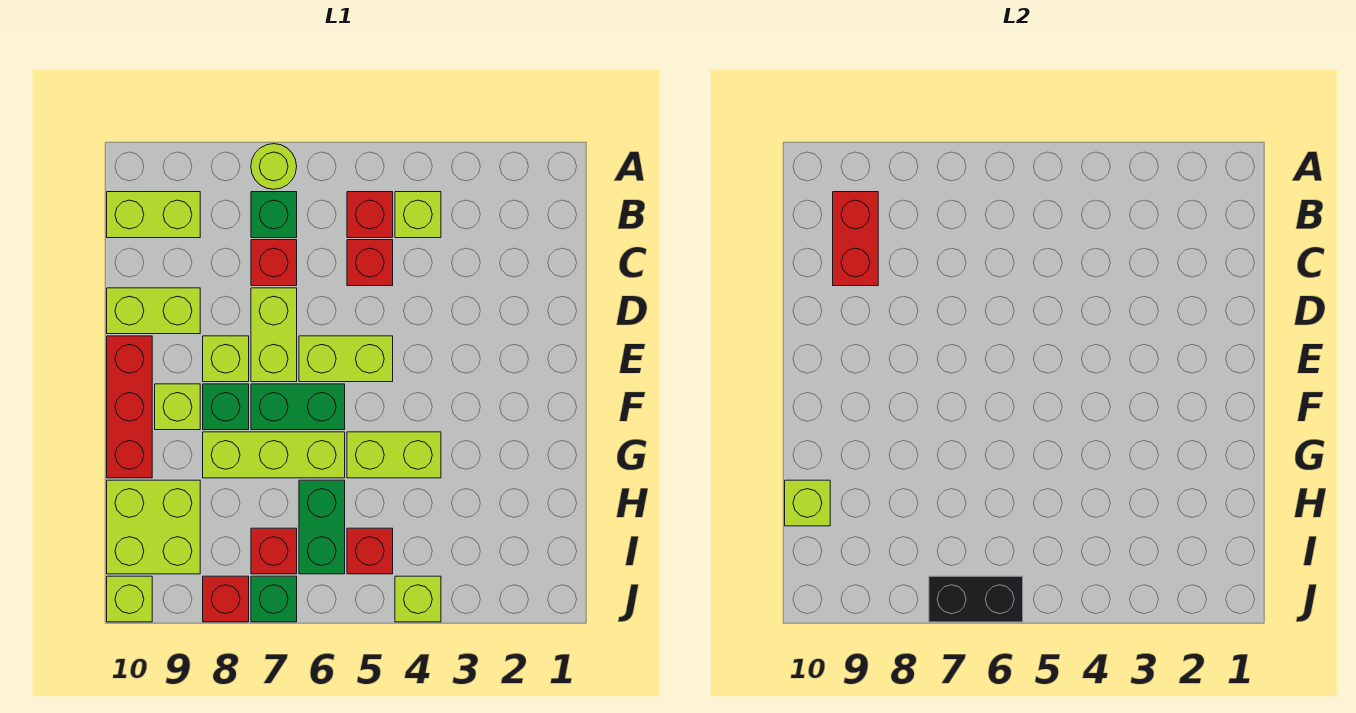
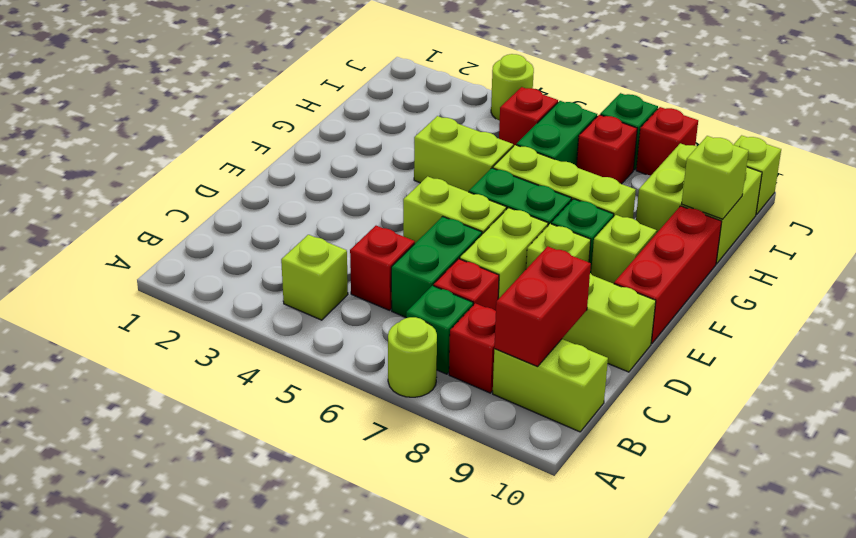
red 1x1 brick [347,192,393,238] -> red 1x1 brick moved to [449,303,496,393]
none -> green 1x2 brick [391,216,482,317]
lime 1x1 brick [395,576,441,622] -> lime 1x1 round brick [491,54,534,121]
black 1x2 brick [929,576,1023,622] -> none

